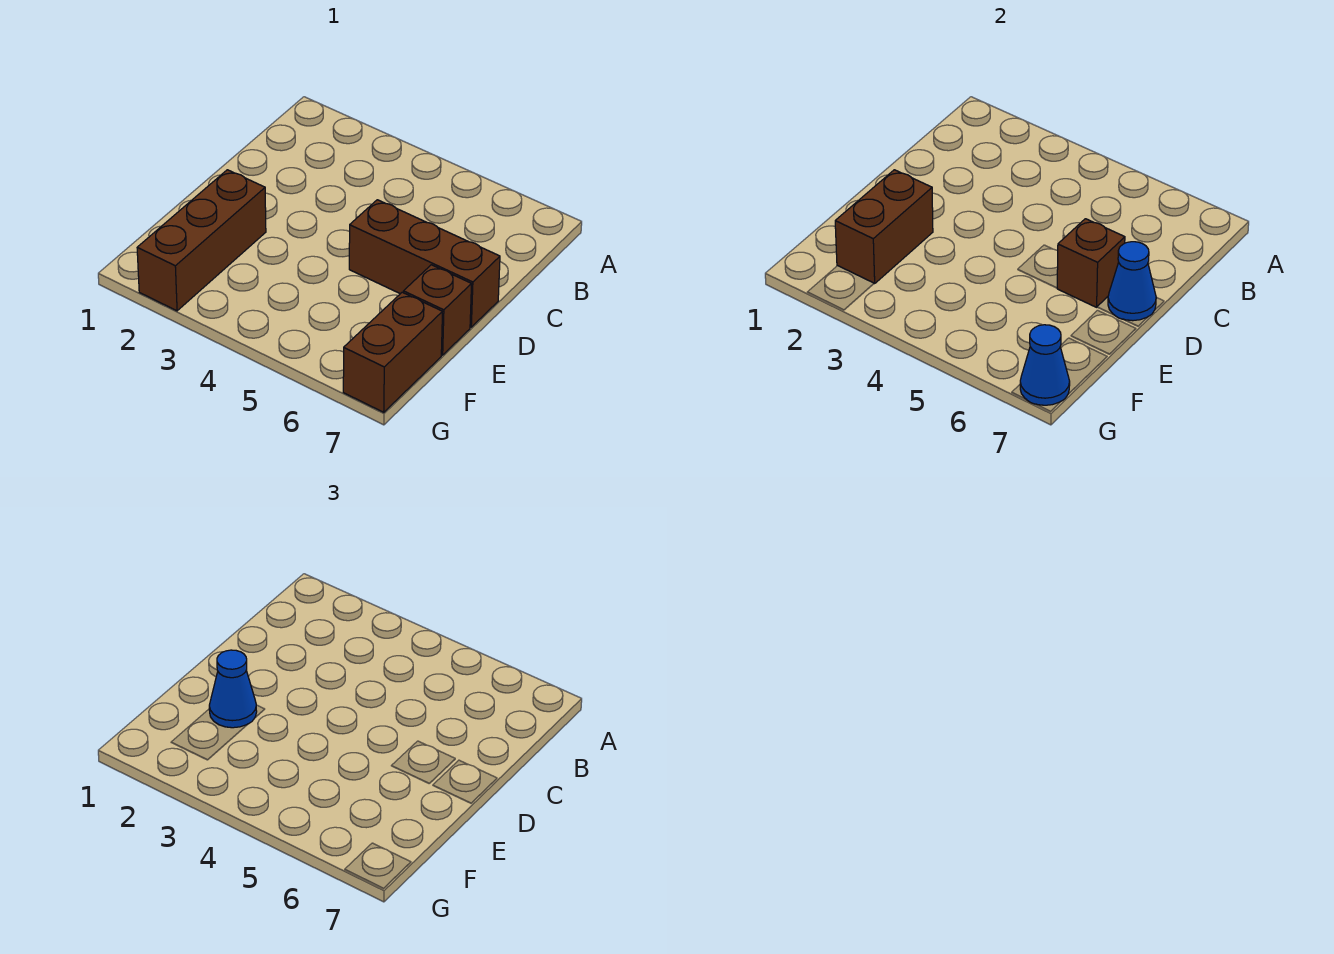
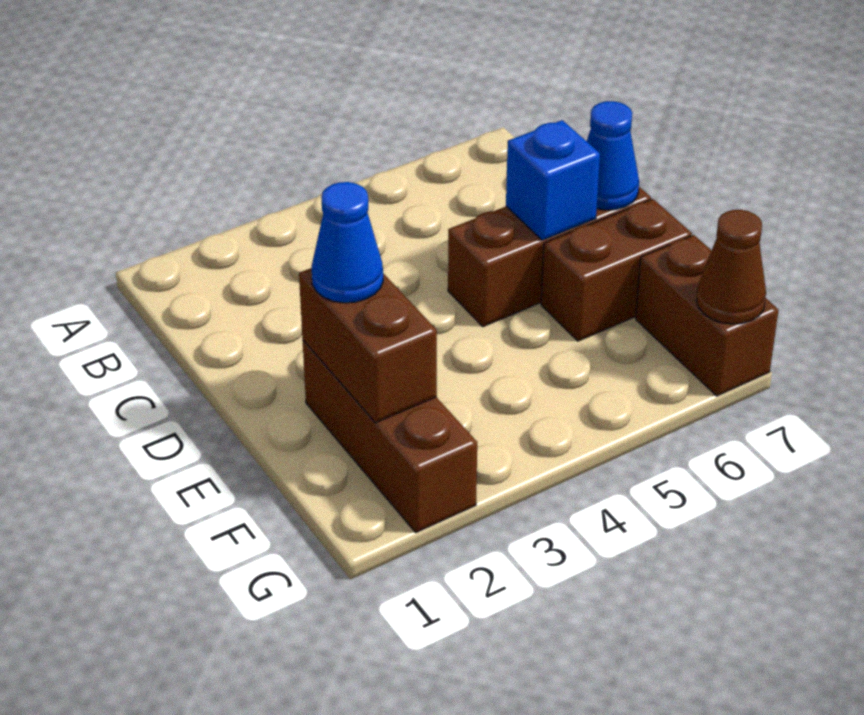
brown 1x1 brick [1057,219,1125,307] -> blue 1x1 brick [506,120,600,240]
brown 1x1 brick [403,265,472,355] -> brown 1x2 brick [541,199,692,341]
blue 1x1 cone [1020,325,1070,405] -> brown 1x1 cone [696,210,766,324]

